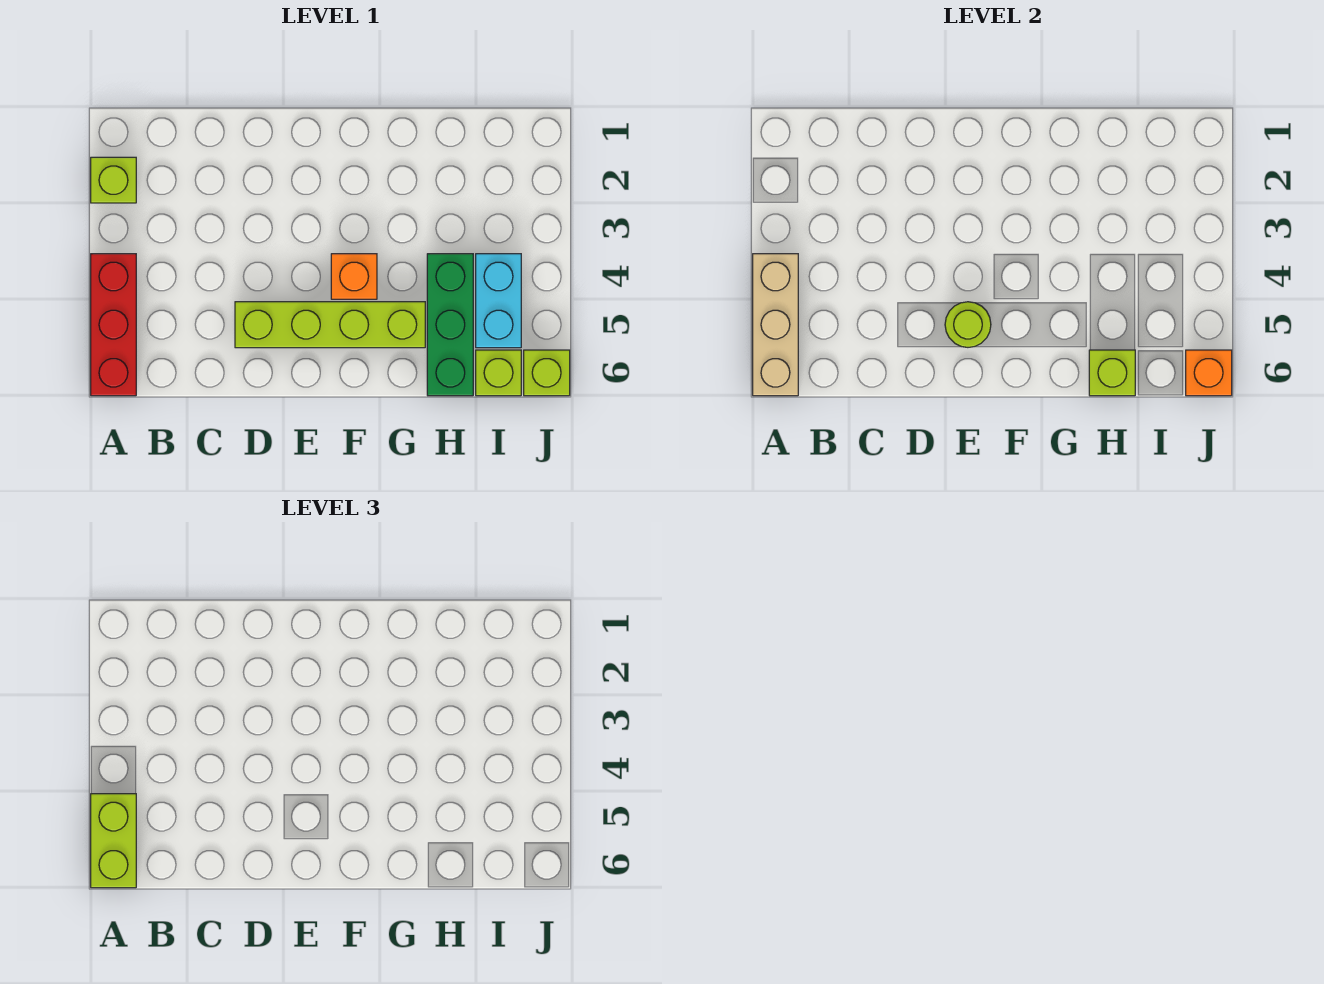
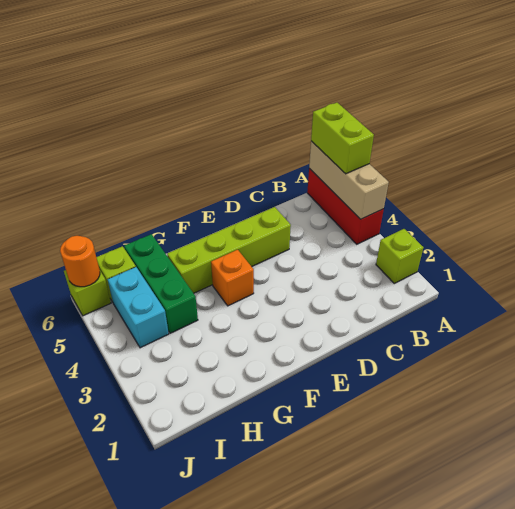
lime 1x1 round brick [945,302,991,347] -> none
lime 1x1 brick [1089,350,1135,396] -> none
orange 1x1 brick [1186,350,1232,396] -> orange 1x1 round brick [60,236,100,287]

